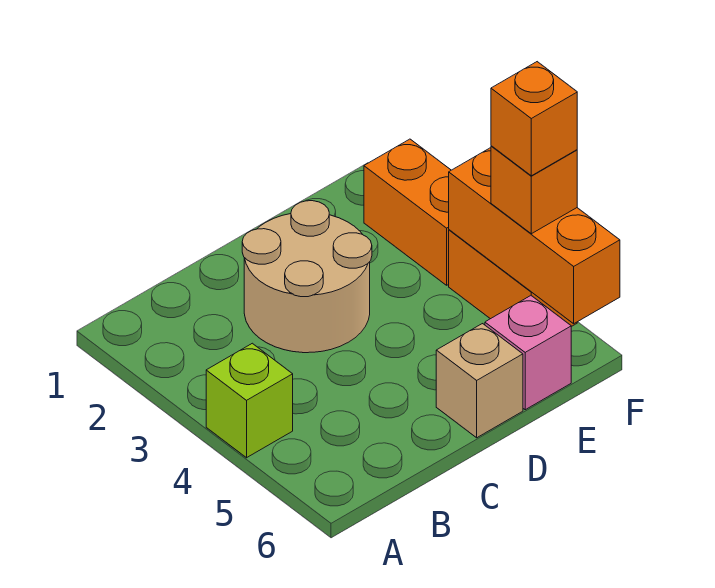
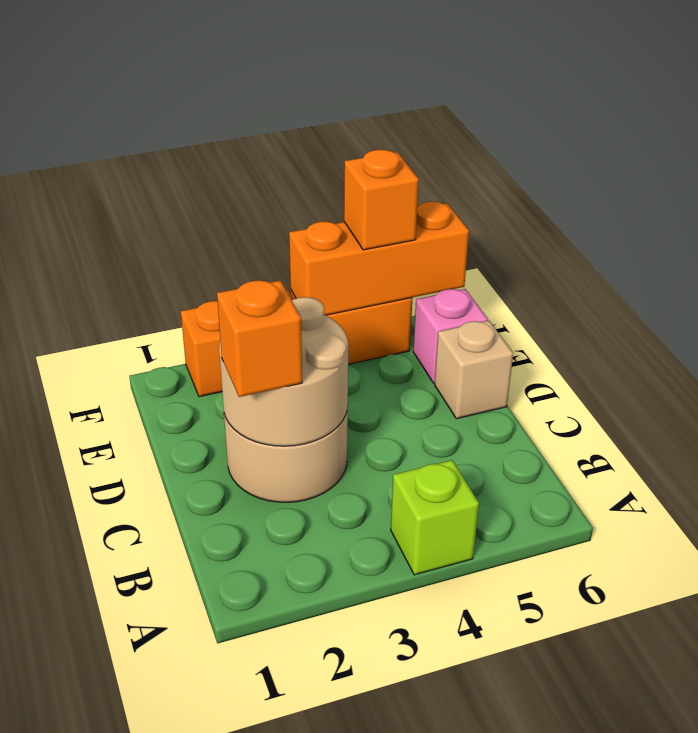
none -> tan 2x2 round brick [219,297,348,446]
orange 1x1 brick [491,62,577,176] -> orange 1x1 brick moved to [217,280,302,397]

